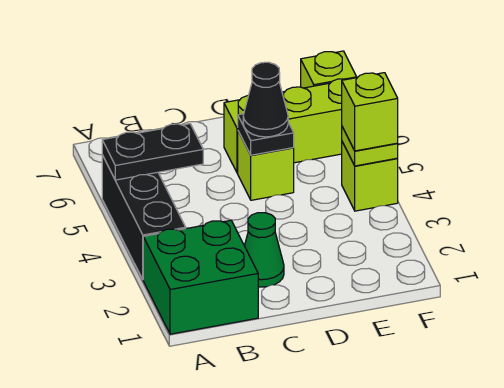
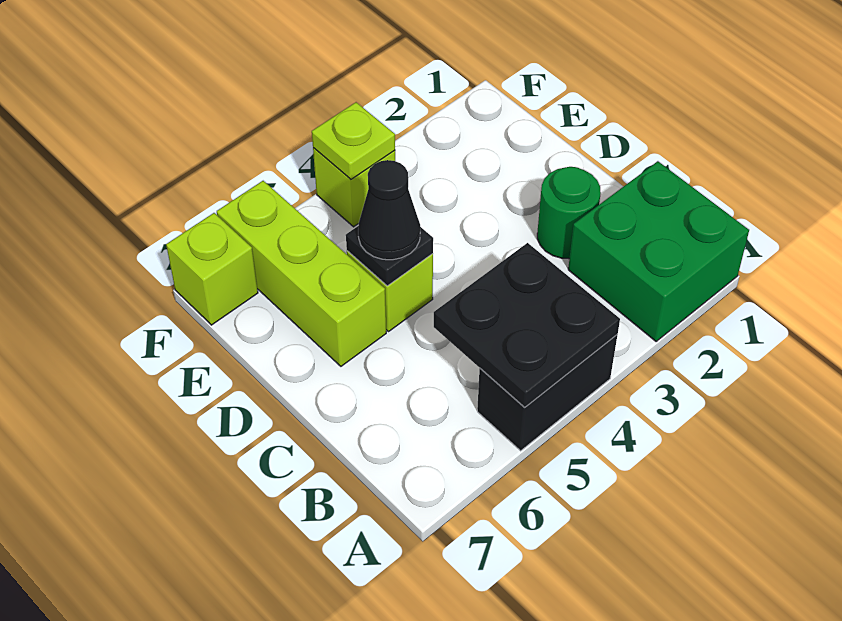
black 1x3 brick [102,155,186,279] -> black 1x2 brick [477,335,617,451]
black 1x2 plate [102,124,203,180] -> black 2x2 plate [434,243,620,407]
green 1x1 cone [244,213,284,287] -> green 1x1 round brick [537,167,601,259]
lime 1x1 brick [342,73,398,151] -> none

